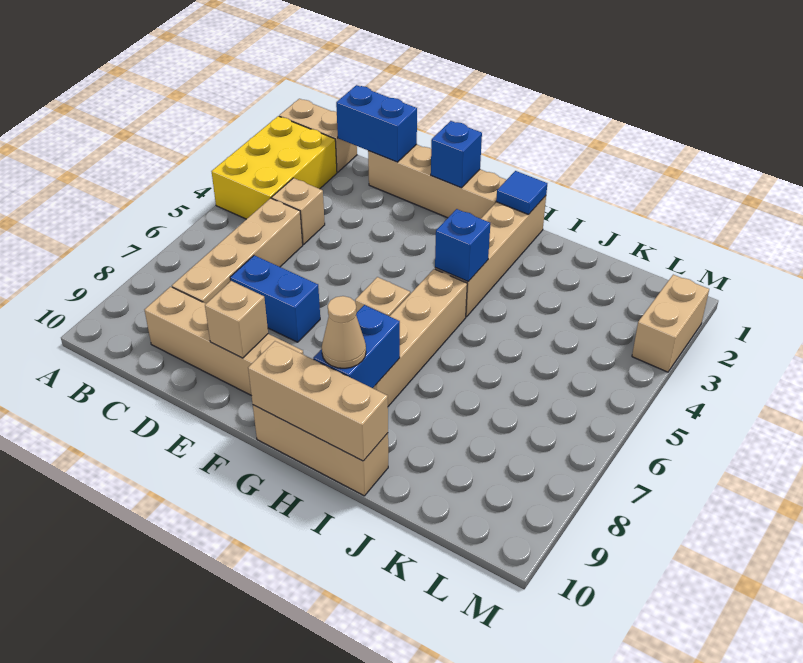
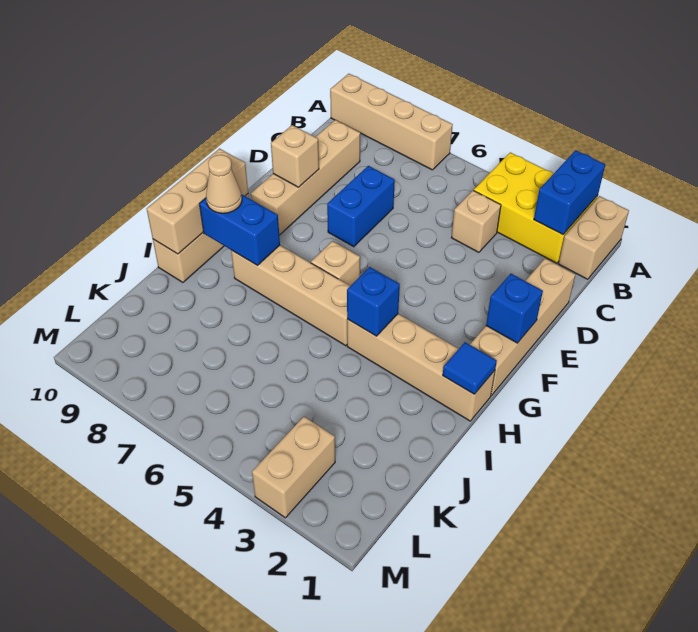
blue 1x2 brick [336,85,417,162] -> blue 1x2 brick moved to [534,150,605,235]
tan 1x4 brick [172,198,303,303] -> tan 1x4 brick moved to [330,74,453,170]
tan 1x2 brick [632,275,709,372] -> tan 1x2 brick turned to [252,417,335,518]

